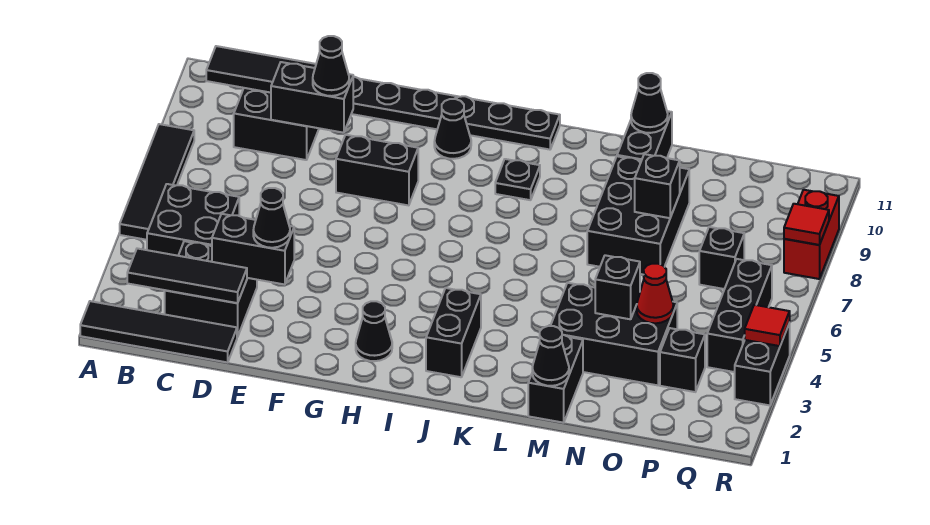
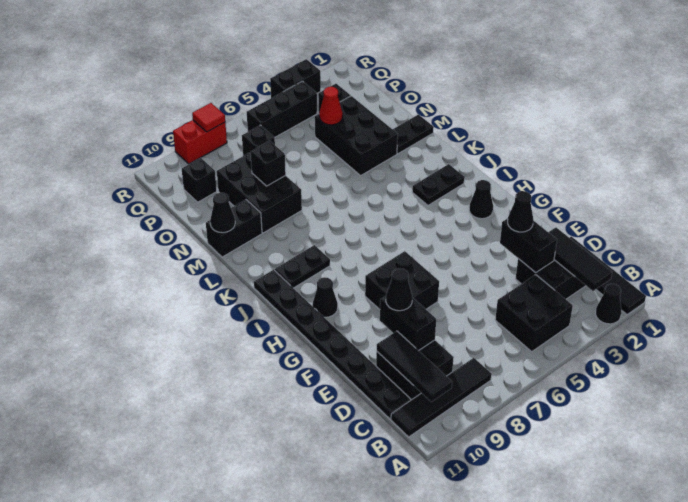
black 1x4 tile [120,124,194,240] -> black 1x4 tile moved to [391,358,492,437]
black 1x2 brick [336,135,418,205] -> black 2x2 brick [365,251,439,310]
black 1x2 brick [426,288,481,377] -> black 1x2 plate [412,164,465,205]
black 1x1 plate [495,159,540,200] -> black 1x2 plate [275,245,330,288]
black 1x2 brick [528,335,583,423] -> black 1x2 plate [393,115,434,154]
black 1x1 cone [532,326,569,386] -> black 1x1 cone moved to [596,284,621,324]
black 2x3 brick [587,156,689,275] -> black 2x3 brick turned to [217,152,302,233]
black 1x1 brick [595,255,640,319] -> black 1x1 brick moved to [182,158,217,202]
red 1x1 tile [745,305,790,346] -> none

